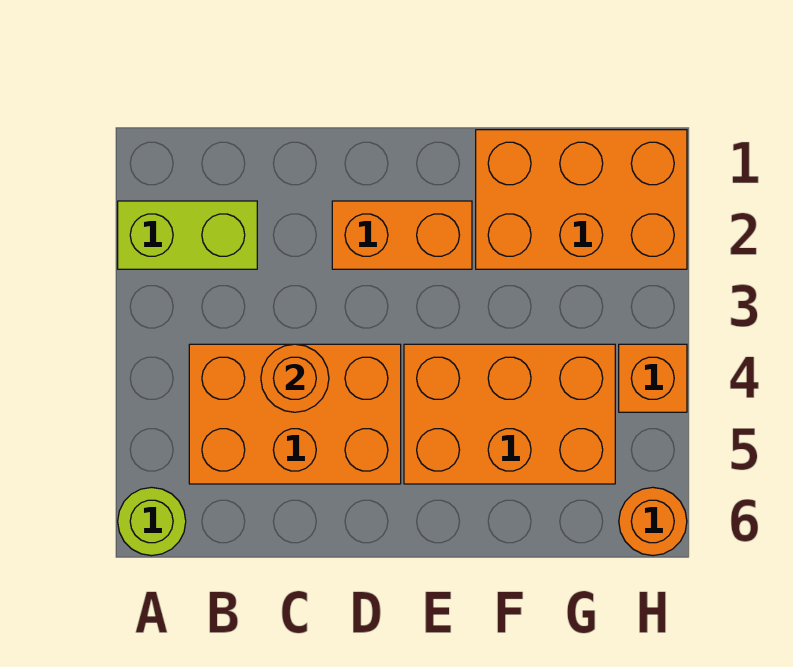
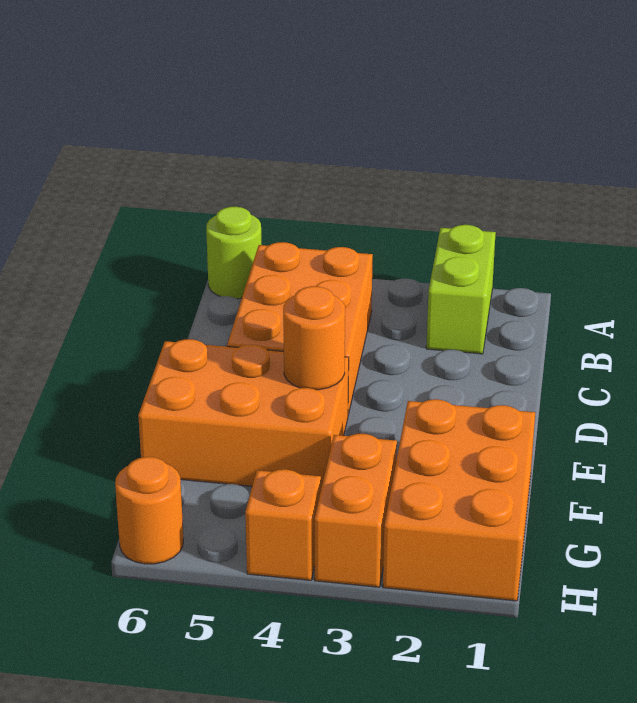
orange 1x1 round brick [261,344,329,412] -> orange 1x1 round brick moved to [283,286,345,390]
orange 1x2 brick [332,201,472,269] -> orange 1x2 brick moved to [315,434,397,587]
orange 2x3 brick [404,344,615,484] -> orange 2x3 brick turned to [138,339,349,488]

